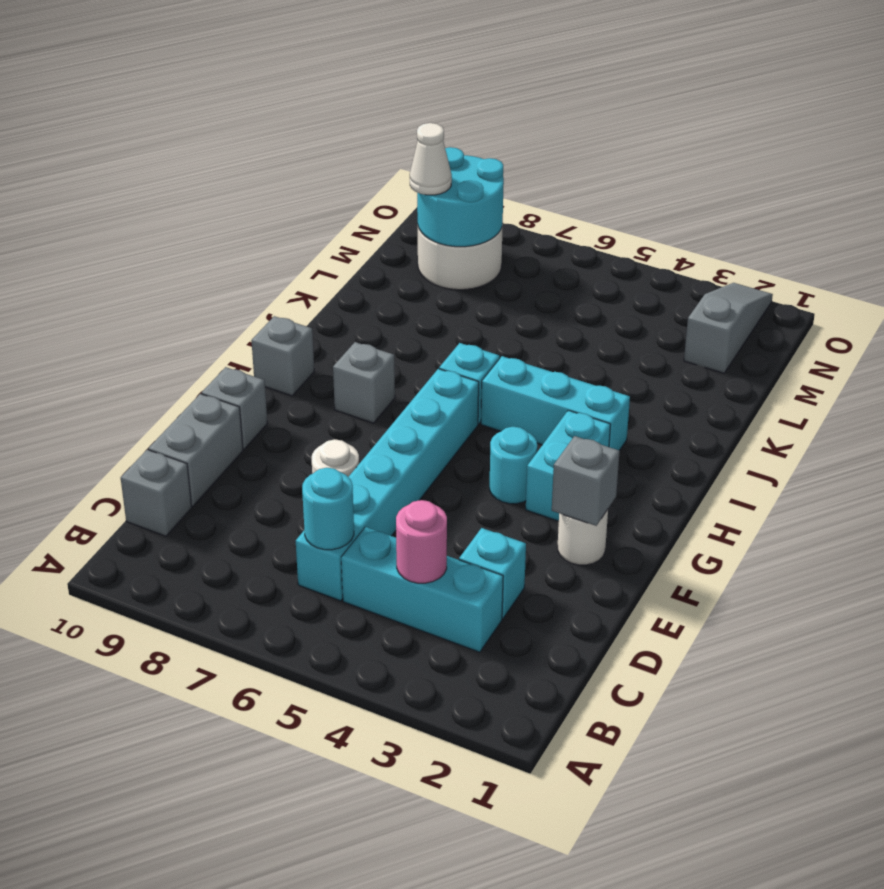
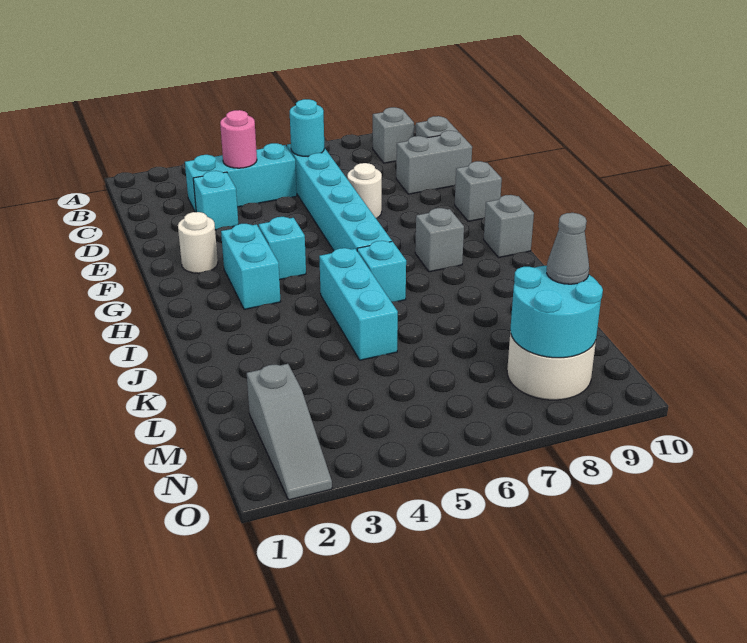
grey 1x2 brick [148,394,243,506] -> grey 1x2 brick turned to [396,131,472,194]
grey 1x1 brick [552,436,620,526] -> grey 1x1 brick moved to [373,107,414,163]
cyan 1x1 round brick [490,427,537,504] -> cyan 1x1 brick [259,217,306,280]
cyan 1x3 brick [481,356,630,451] -> cyan 1x3 brick turned to [319,248,398,360]
white 1x1 cone [410,123,452,195] -> grey 1x1 cone [547,213,589,284]

